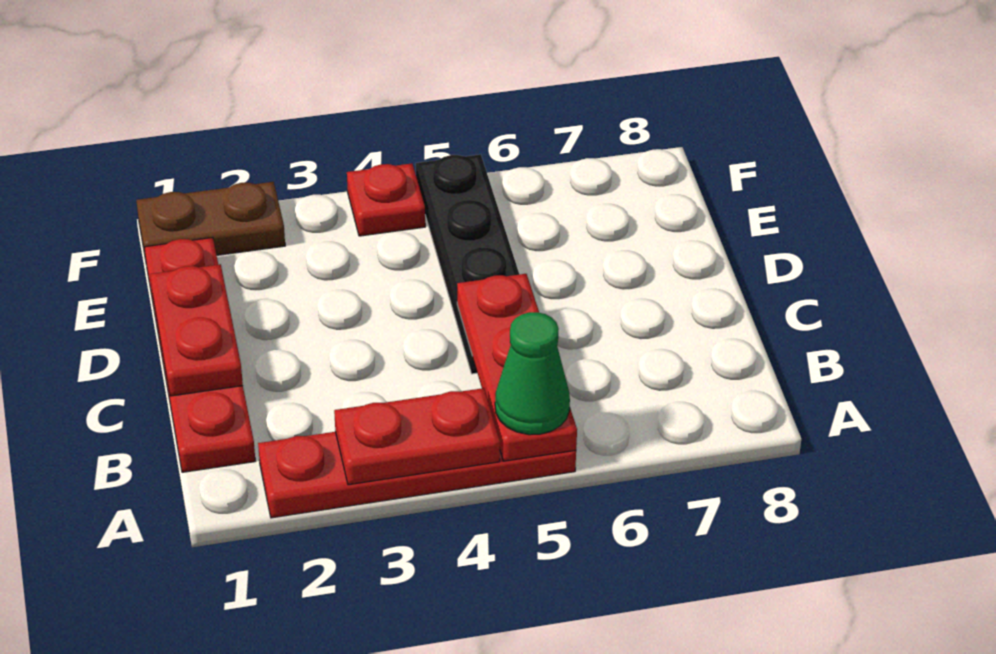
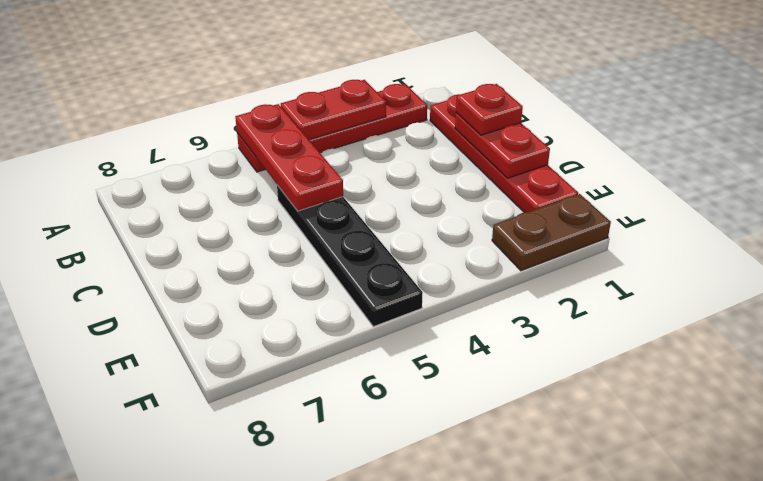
green 1x1 cone [495,312,570,435] -> none
red 1x1 plate [347,163,425,236] -> red 1x1 plate moved to [456,84,523,135]

